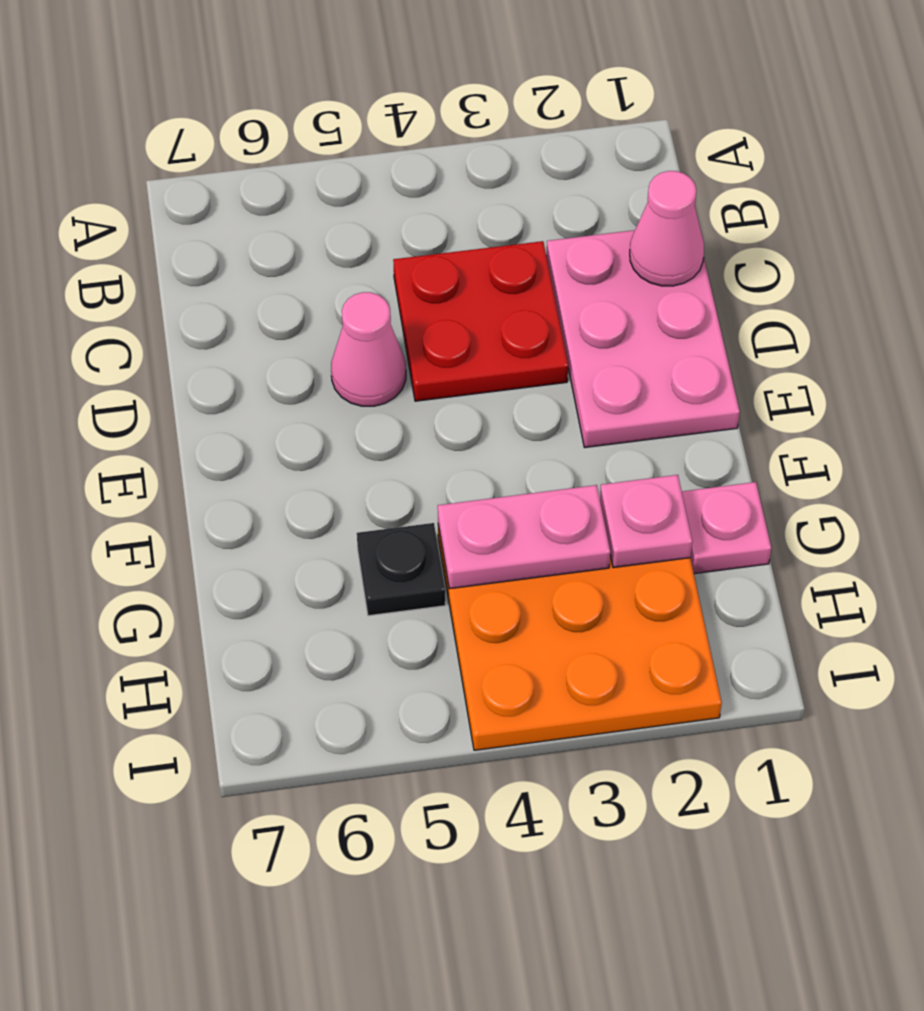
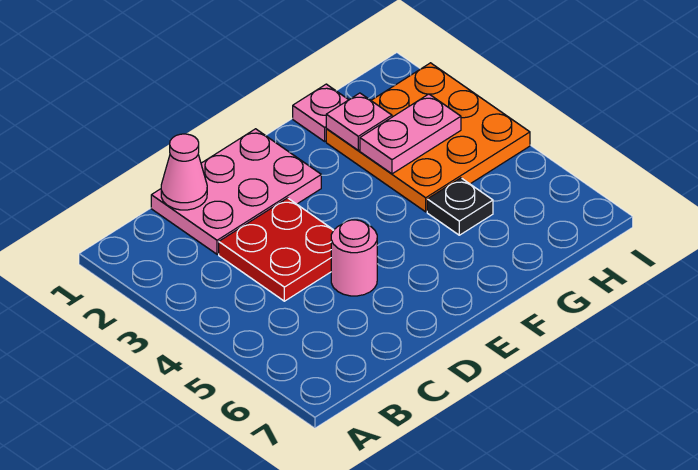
pink 1x1 cone [331,292,406,406] -> pink 1x1 round brick [331,220,377,296]
pink 1x2 plate [438,485,610,589] -> pink 1x2 plate turned to [360,94,461,174]

